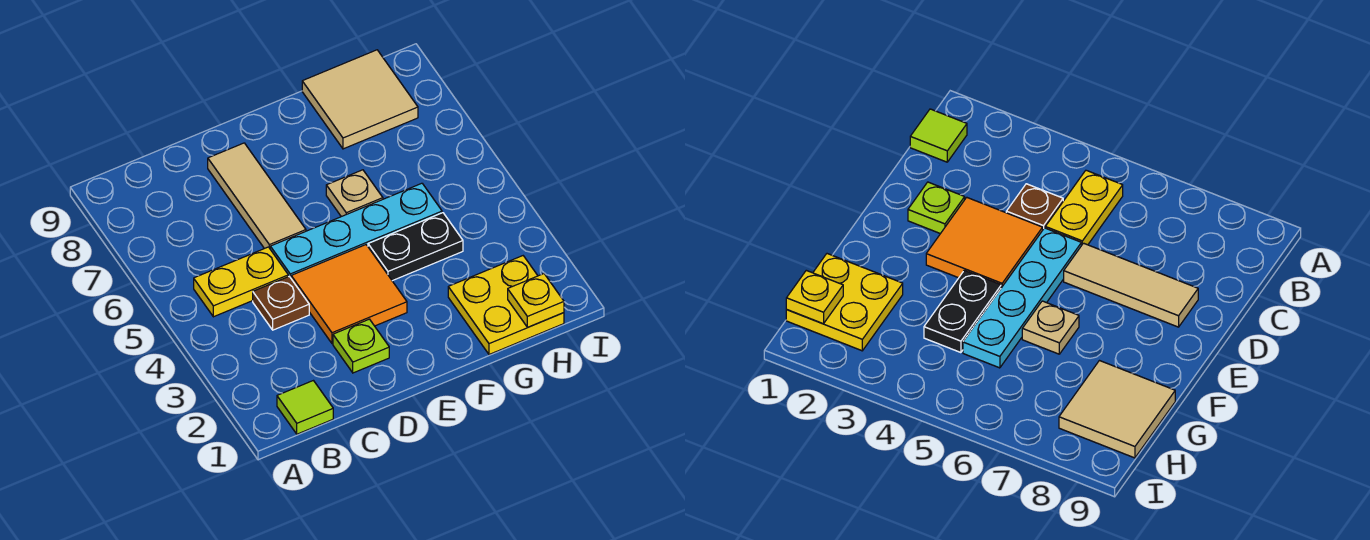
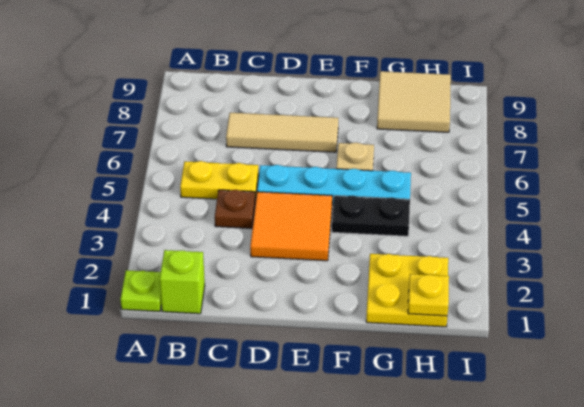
lime 1x1 tile [277,381,333,434] -> lime 1x1 brick [160,250,205,314]
lime 1x1 plate [333,319,389,373] -> lime 1x1 plate moved to [120,270,161,312]
tan 1x3 tile [208,143,306,249] -> tan 1x3 tile turned to [226,113,338,152]

